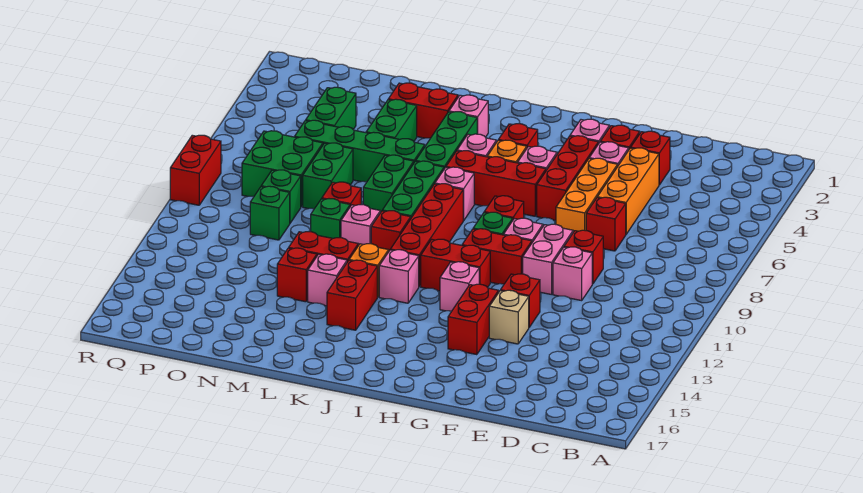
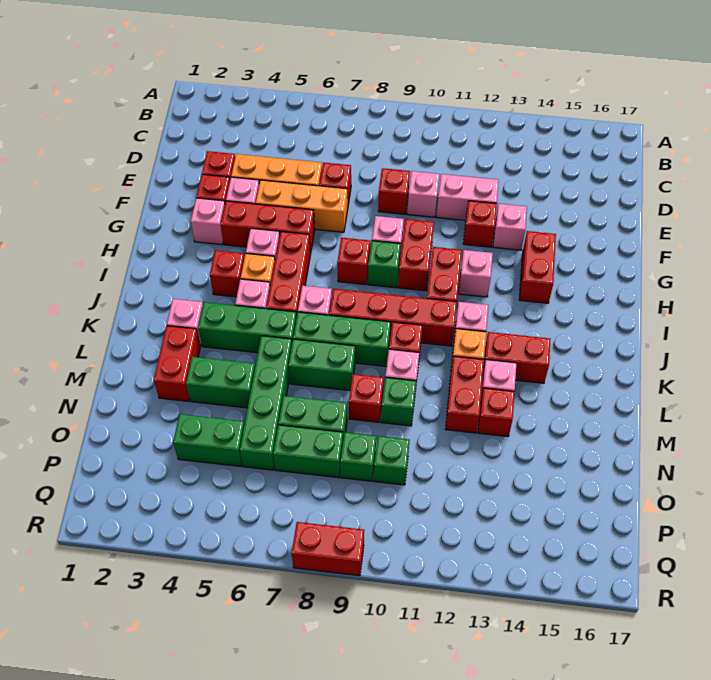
pink 1x2 brick [523,224,573,295] -> pink 1x2 brick moved to [436,174,499,220]
tan 1x1 brick [489,290,529,344] -> pink 1x1 brick [493,204,527,250]
red 1x2 brick [448,284,499,355] -> red 1x2 brick turned to [519,231,556,303]
green 2x2 brick [242,131,323,207] -> green 1x2 brick [273,425,343,478]

